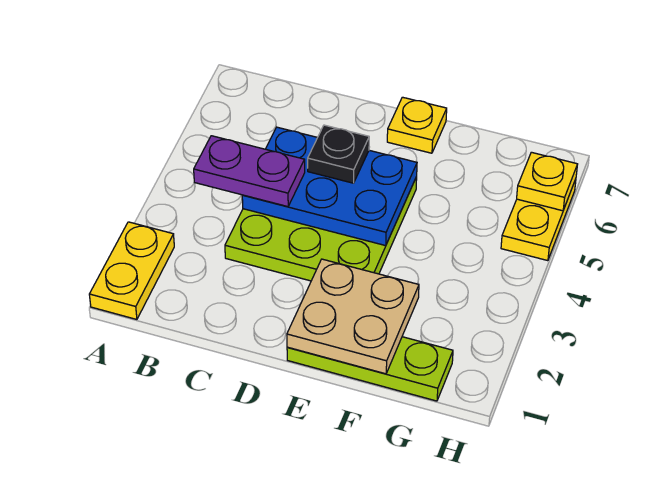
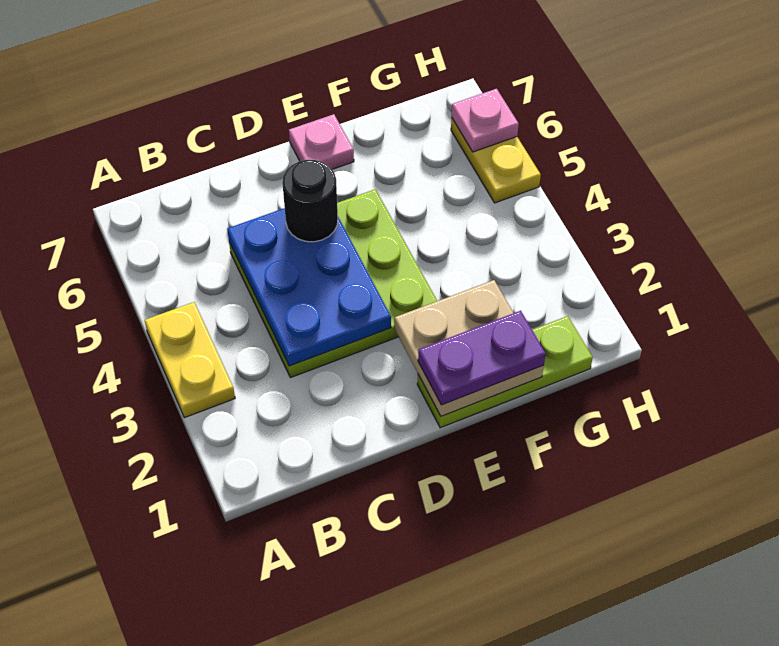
yellow 1x2 plate [89,222,174,319] -> yellow 1x2 plate moved to [144,302,235,418]
purple 1x2 plate [194,136,305,207] -> purple 1x2 plate moved to [418,311,546,405]
blue 2x3 plate [242,127,417,246] -> blue 2x3 plate turned to [227,208,391,366]
black 1x1 plate [308,125,369,183] -> black 1x1 round brick [282,160,338,242]
yellow 1x1 plate [387,97,447,153] -> pink 1x1 plate [289,114,354,169]
yellow 1x1 plate [517,152,578,211] -> pink 1x1 plate [452,89,519,152]

